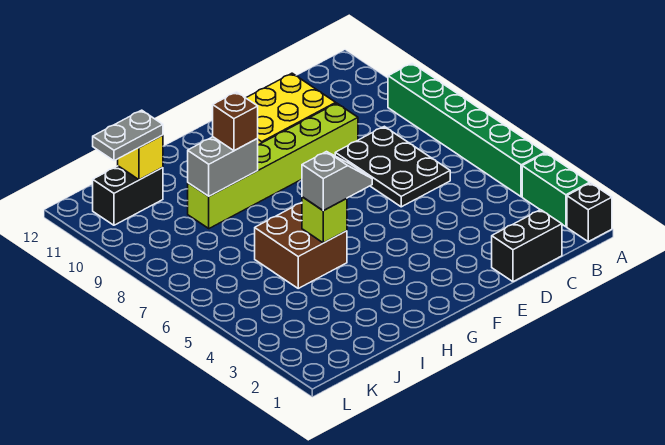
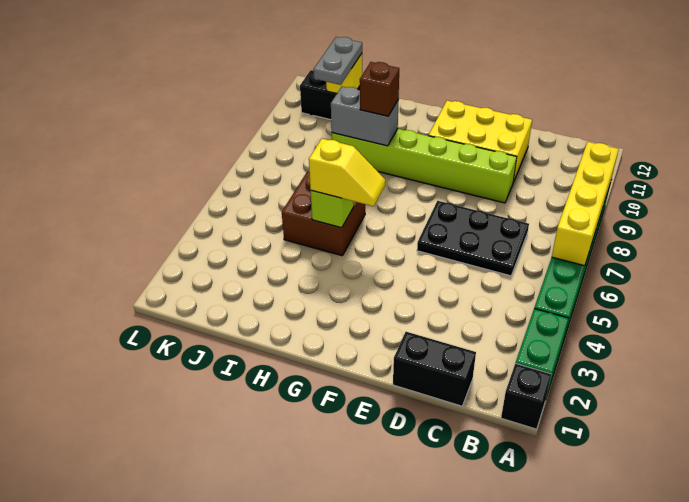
none -> yellow 1x4 brick [552,142,619,266]
black 2x3 plate [335,126,450,207] -> black 2x3 plate turned to [417,201,529,276]
grey 1x2 slope [302,152,372,211] -> yellow 1x2 slope [309,139,385,206]
grey 1x2 plate [93,110,163,161] -> grey 1x2 plate turned to [313,37,362,85]

